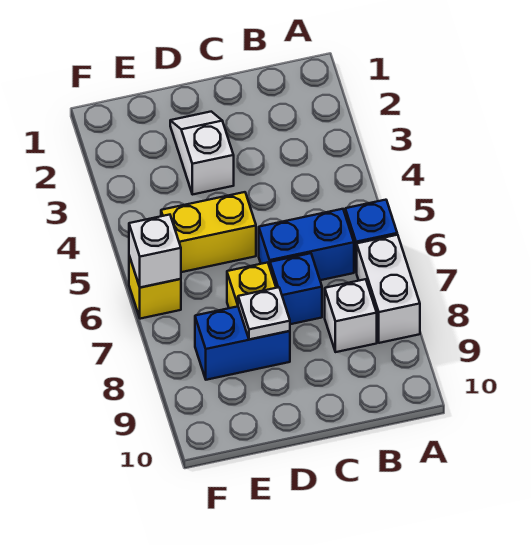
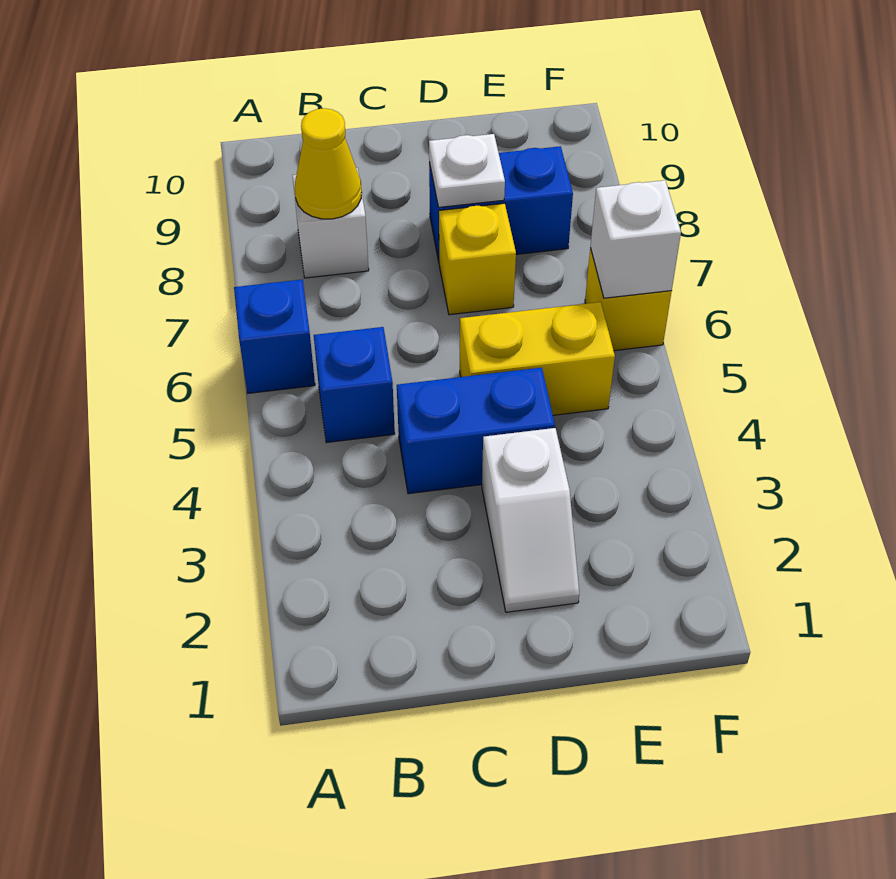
white 1x2 brick [357,235,420,343] -> none
blue 1x2 brick [259,209,354,280] -> blue 1x2 brick moved to [397,368,555,494]
none -> yellow 1x1 cone [295,108,362,219]
blue 1x1 brick [270,253,322,324] -> blue 1x1 brick moved to [314,327,395,443]

